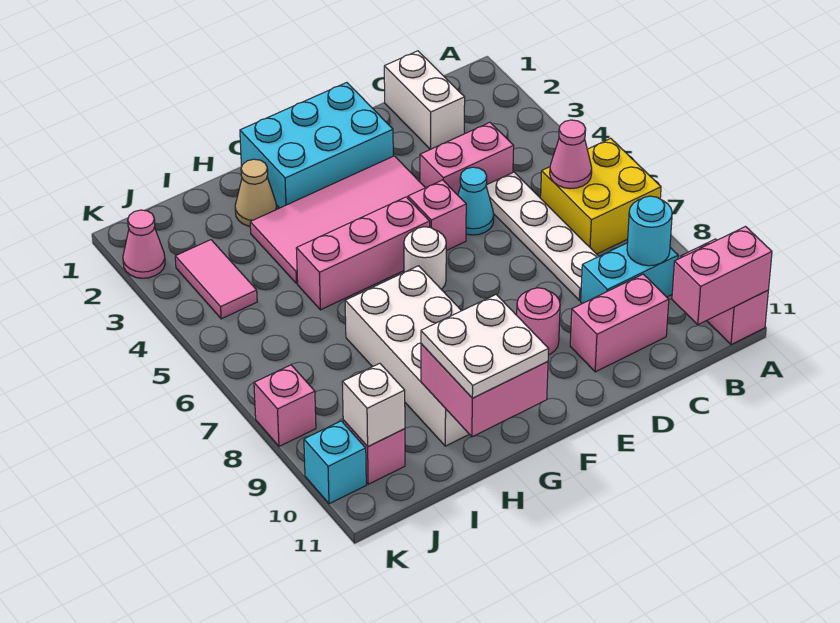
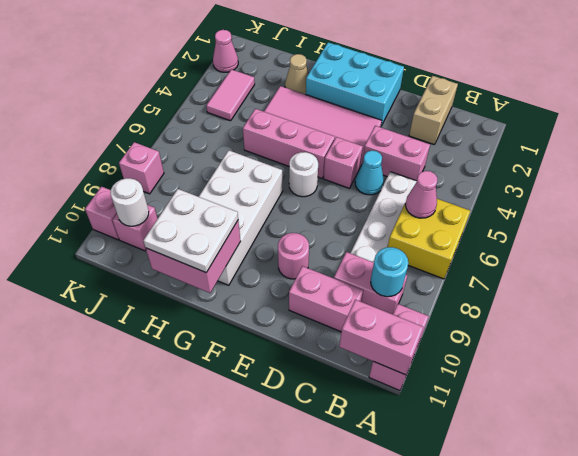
cyan 1x2 brick [581,243,678,304] -> pink 1x2 brick [334,252,407,314]
white 1x2 brick [384,51,465,149] -> tan 1x2 brick [409,76,458,145]
white 1x1 brick [342,363,405,447] -> white 1x1 round brick [110,178,149,226]
cyan 1x1 brick [304,421,366,504] -> pink 1x1 brick [85,187,119,240]

